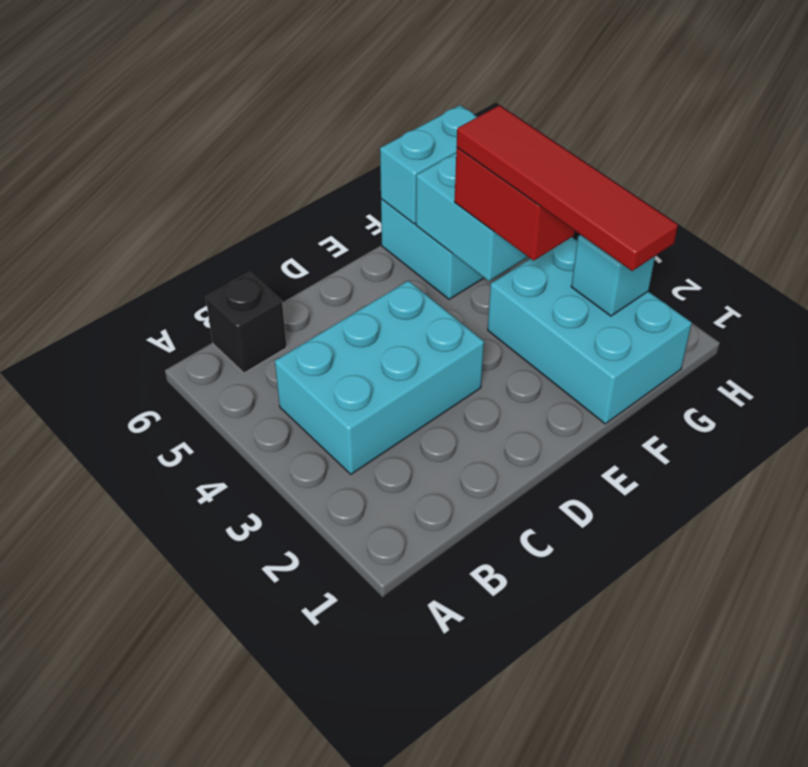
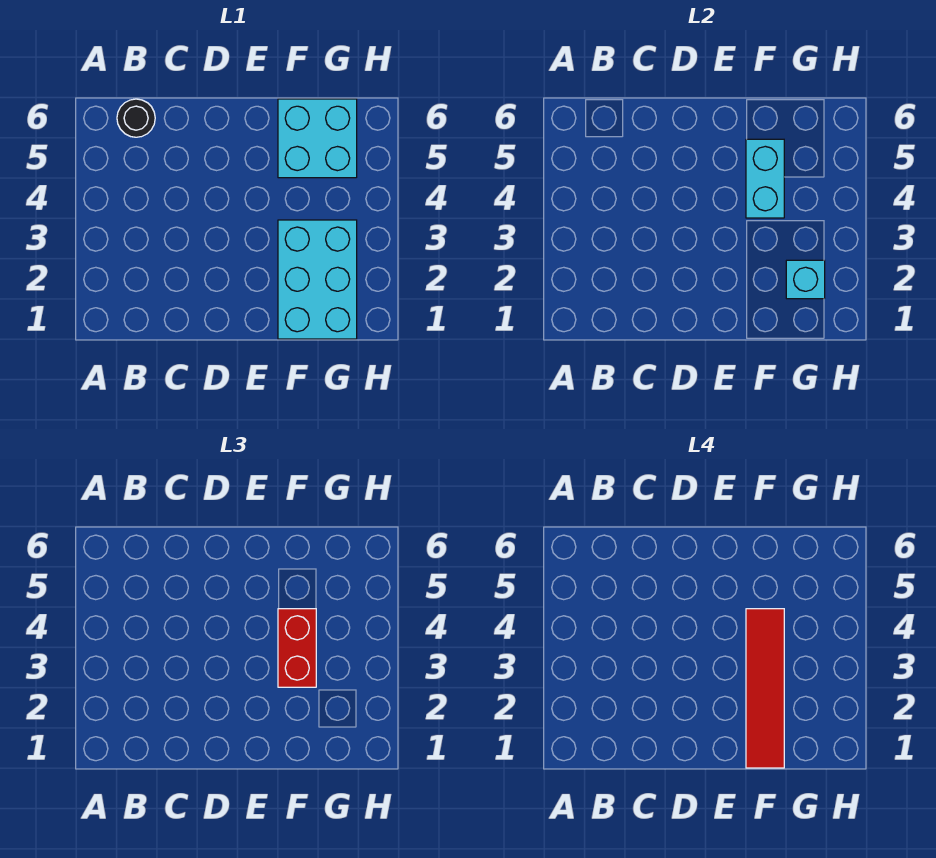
cyan 2x3 brick [275,280,484,474] -> none
black 1x1 brick [206,272,287,373] -> black 1x1 round brick [117,99,155,137]
cyan 1x2 brick [380,105,477,224] -> none

